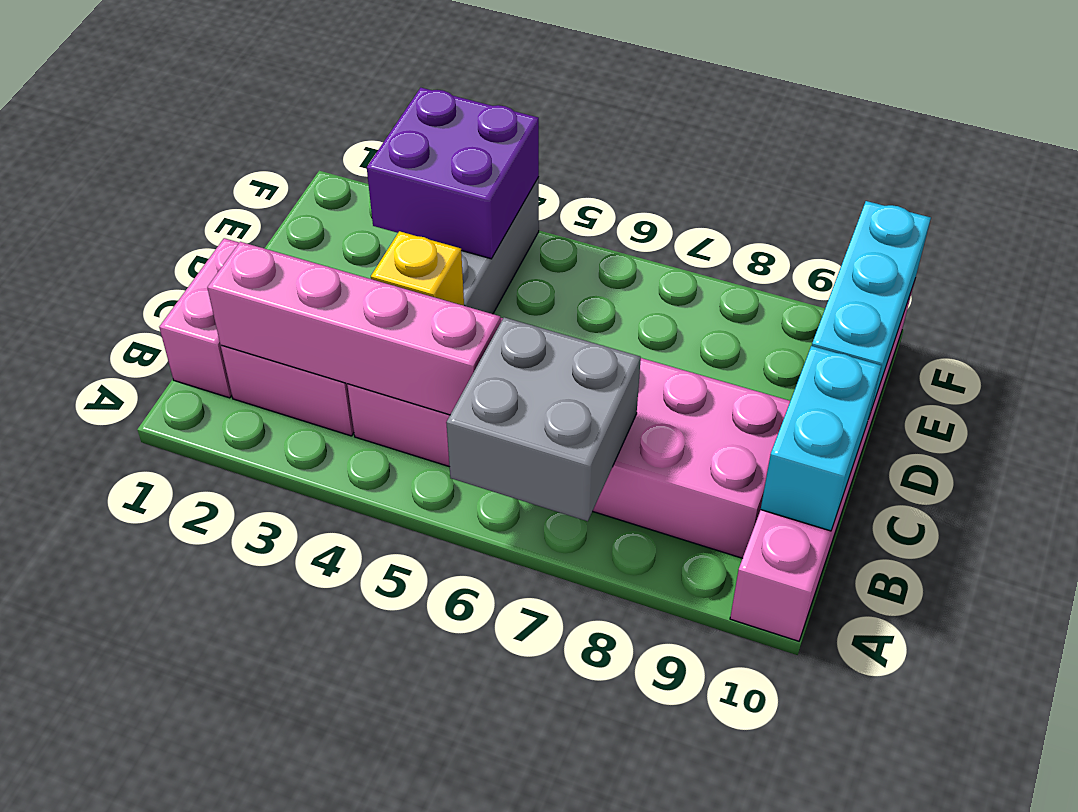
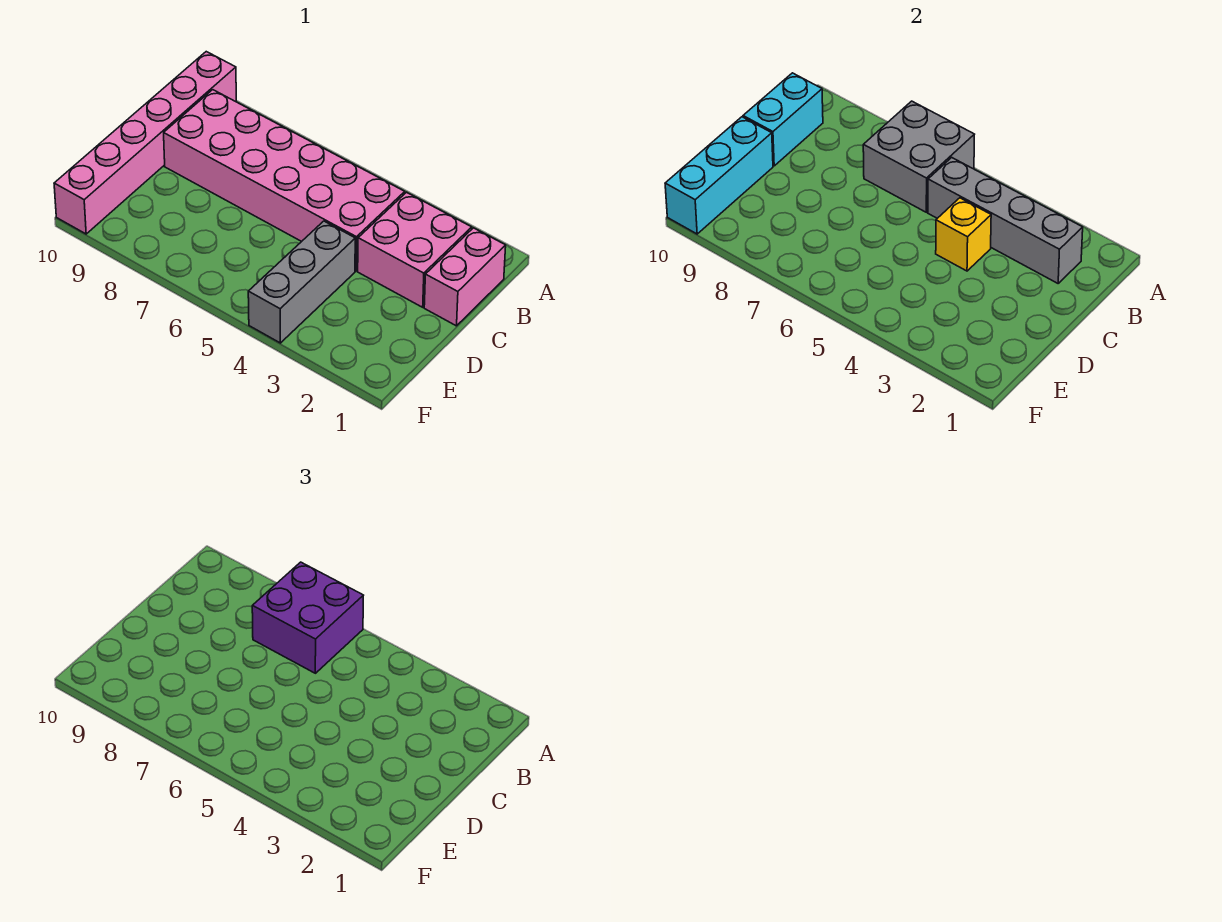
pink 1x4 brick [207,242,501,415] -> grey 1x4 brick [928,157,1083,283]
purple 2x2 brick [367,88,539,259] -> purple 2x2 brick moved to [252,562,364,673]

